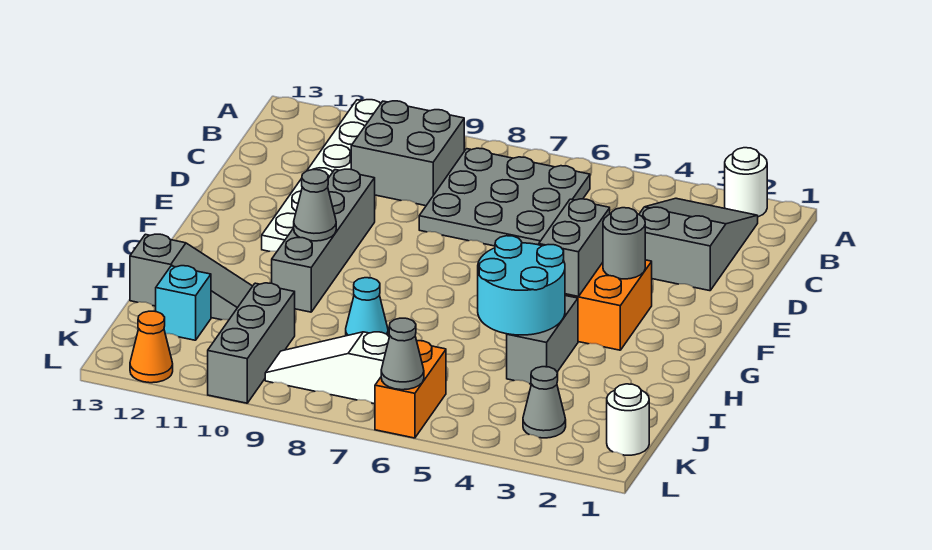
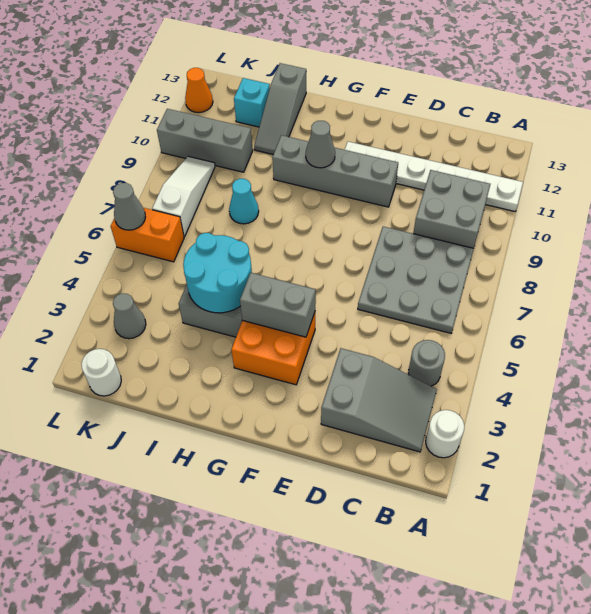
grey 1x1 round brick [603,208,645,279] -> grey 1x1 round brick moved to [409,340,445,386]

